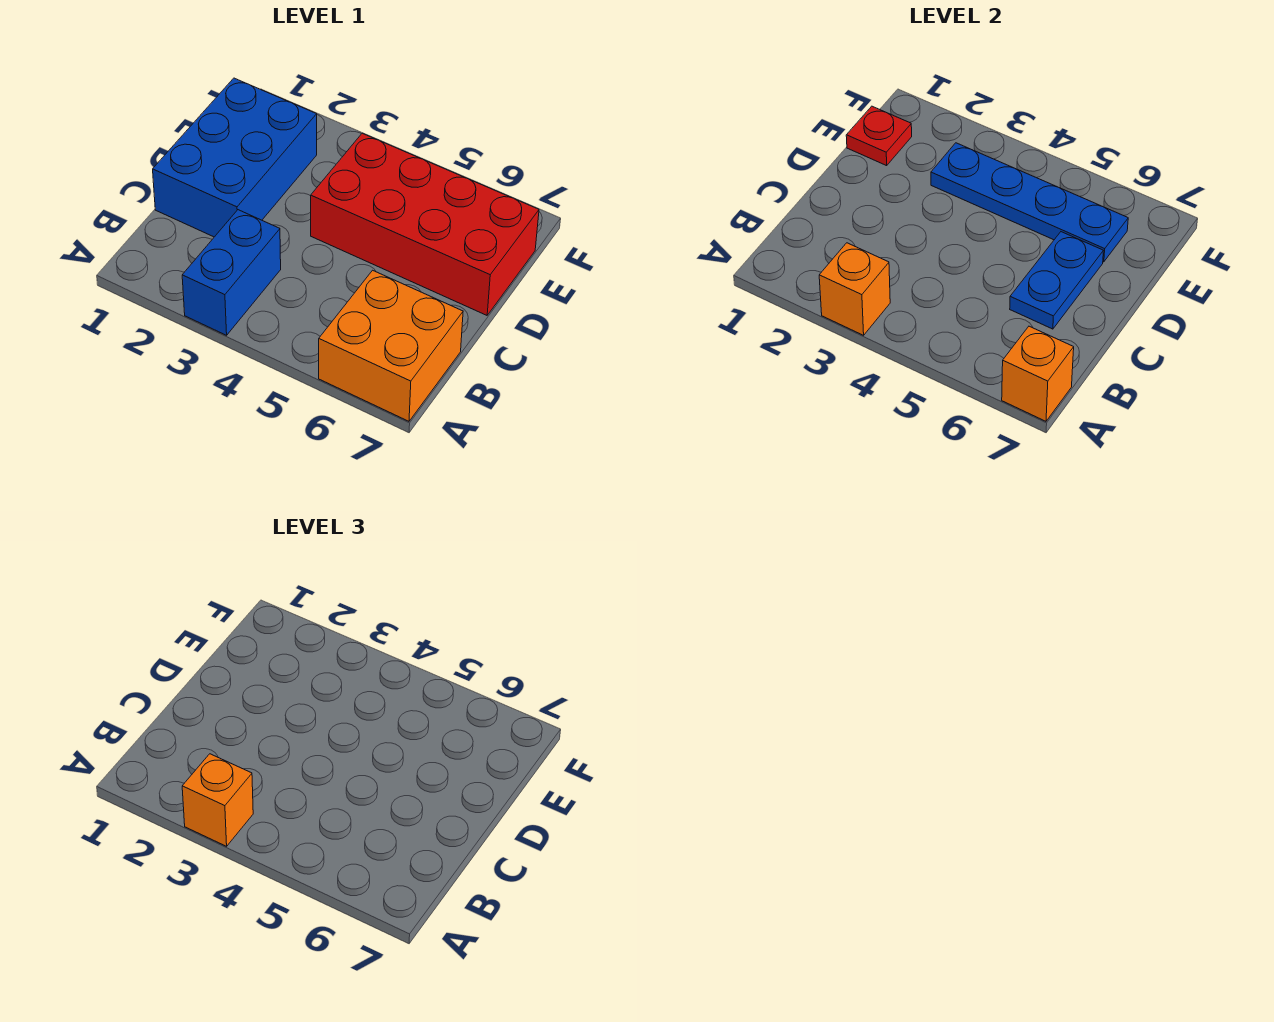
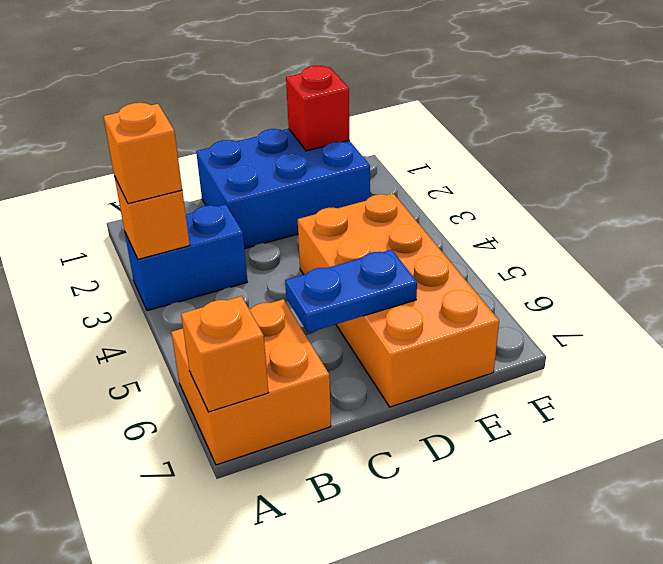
red 2x4 brick [311,133,539,315] -> orange 2x4 brick [298,193,499,407]
red 1x1 plate [846,106,912,166] -> red 1x1 brick [286,66,349,151]
blue 1x4 plate [931,143,1128,262] -> none

